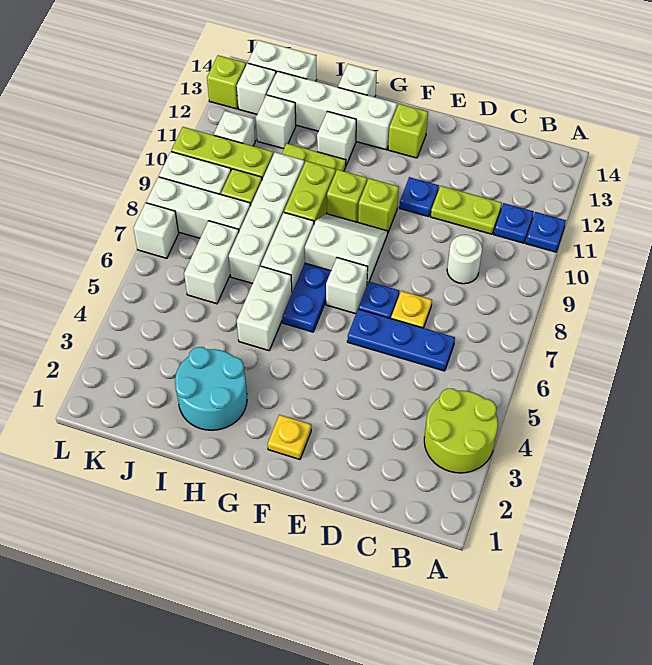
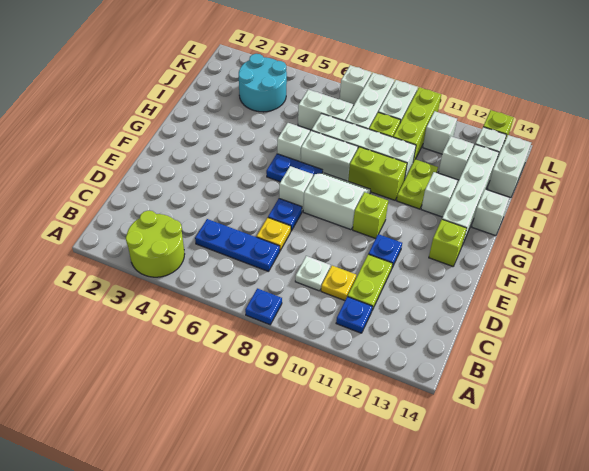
blue 1x1 plate [526,212,566,252] -> blue 1x1 plate moved to [245,288,282,325]
blue 1x3 plate [347,309,455,371] -> blue 1x3 plate turned to [195,219,280,272]
white 1x1 round brick [447,235,482,284] -> white 1x1 plate [295,256,330,291]
yellow 1x1 plate [268,415,311,459] -> yellow 1x1 plate moved to [321,266,356,301]
white 2x2 slope [305,214,388,284] -> white 2x2 slope turned to [303,173,371,230]
lime 1x1 brick [327,170,367,222] -> none
cyan 2x2 round brick [175,347,247,430] -> cyan 2x2 round brick moved to [239,54,287,112]
white 1x2 brick [237,266,292,351] -> white 1x1 brick [277,123,310,162]

